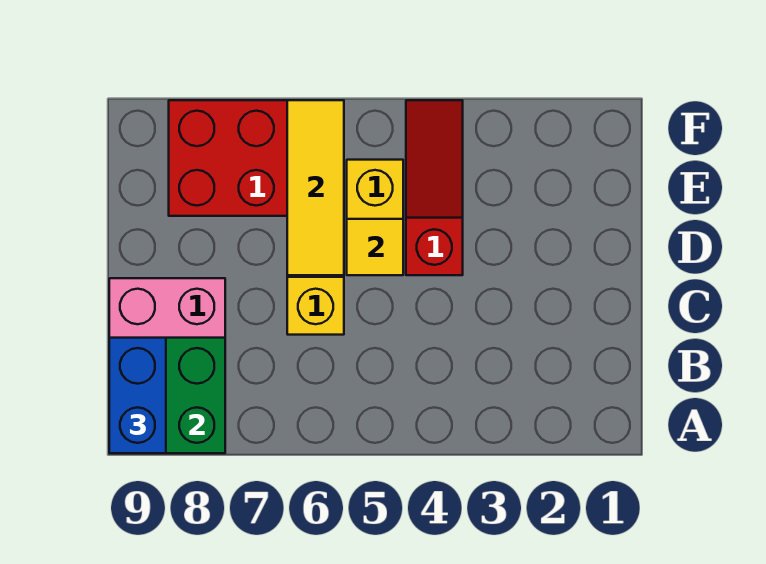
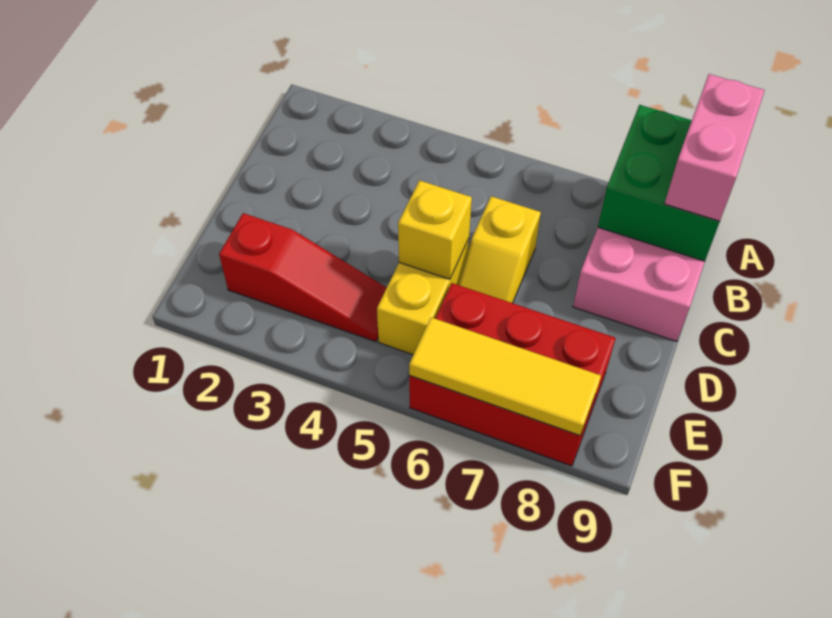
blue 1x2 brick [109,338,166,453] -> pink 1x2 brick [665,74,765,221]
red 1x3 slope [406,100,463,275] -> red 1x3 slope turned to [219,213,386,342]
yellow 1x1 tile [347,219,403,275] -> yellow 1x1 brick [398,180,472,279]
yellow 1x3 tile [287,100,344,275] -> yellow 1x3 tile turned to [409,317,601,436]

